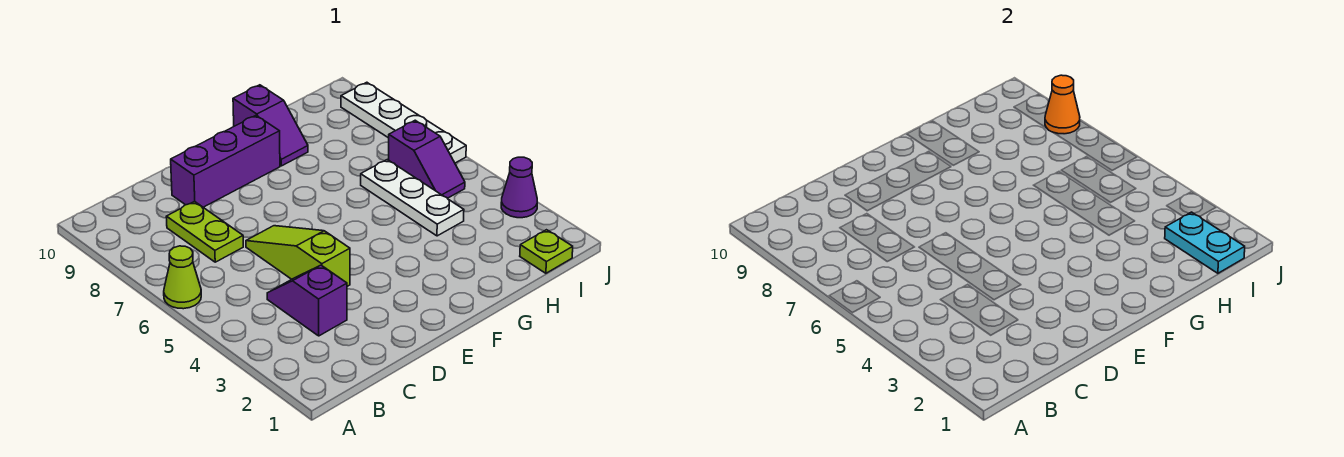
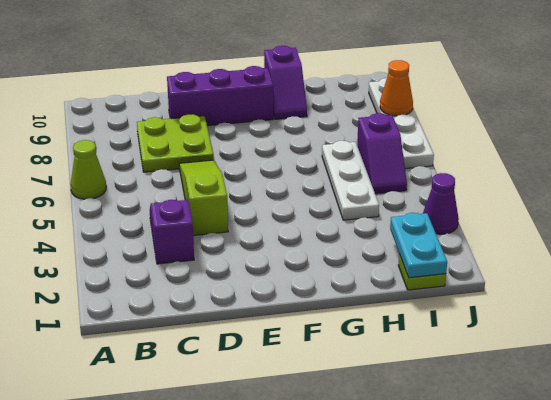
lime 1x2 plate [166,201,243,262] -> lime 2x2 plate [137,114,213,172]

